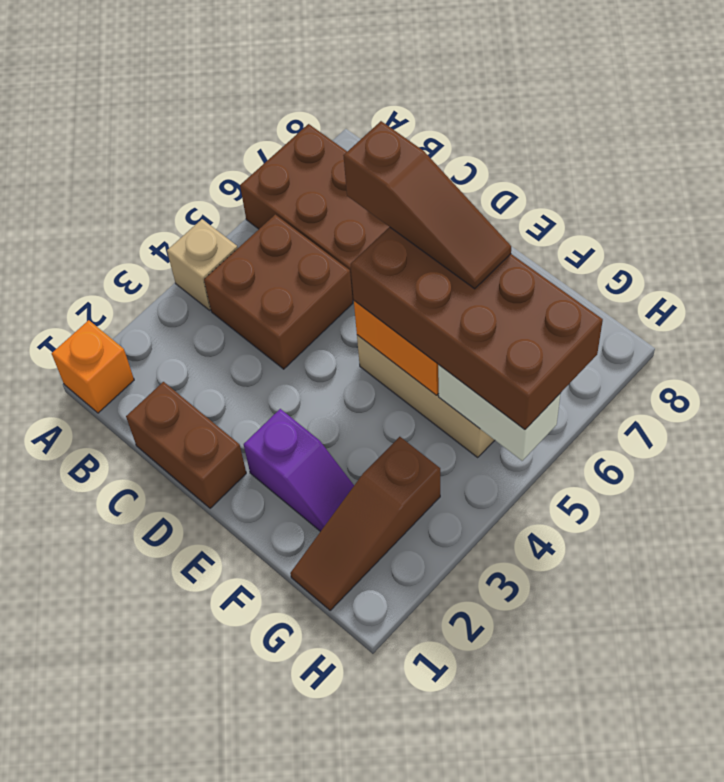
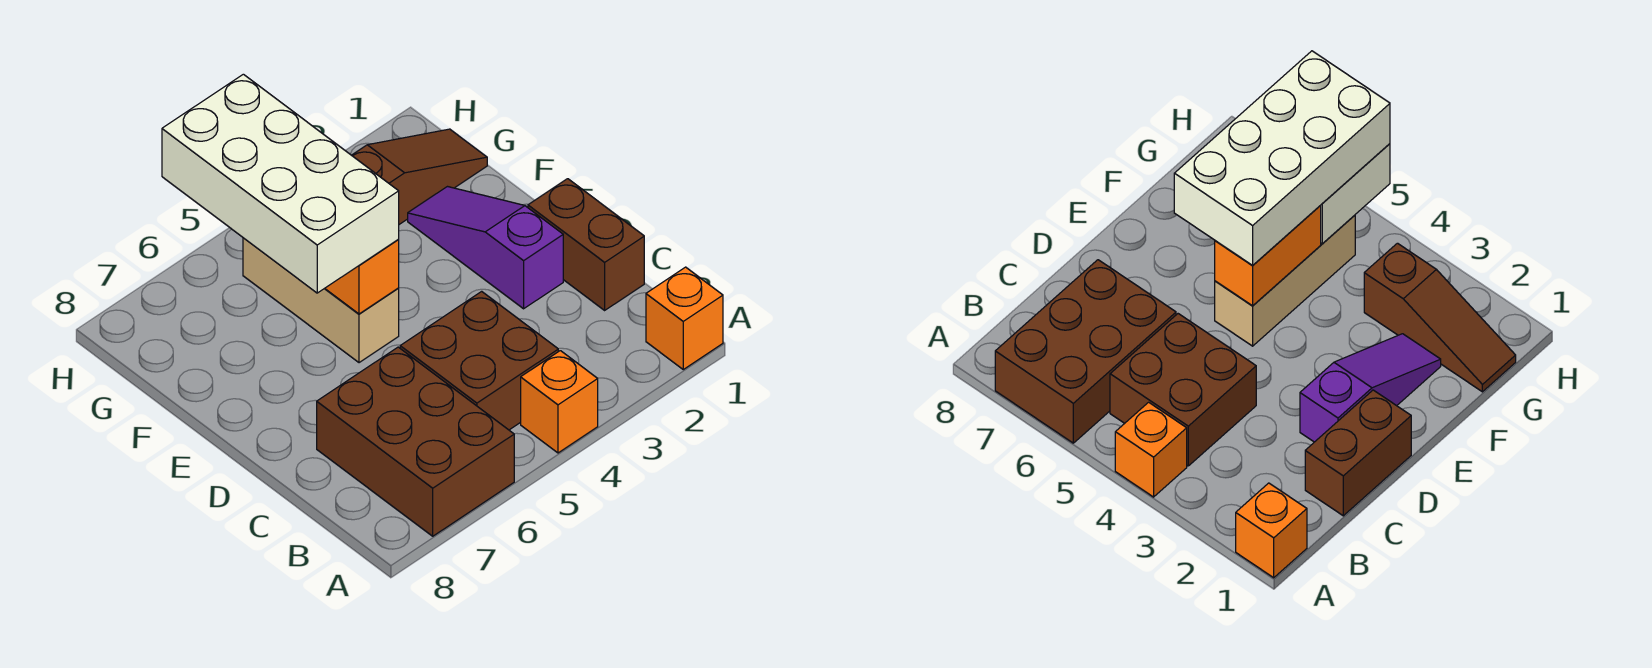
tan 1x1 brick [167,219,238,310] -> orange 1x1 brick [521,351,598,453]
brown 1x3 slope [343,121,511,289] -> none
purple 1x2 slope [244,409,354,532] -> purple 1x3 slope [408,187,563,309]
brown 2x4 brick [351,227,603,430] -> white 2x4 brick [162,74,399,293]

